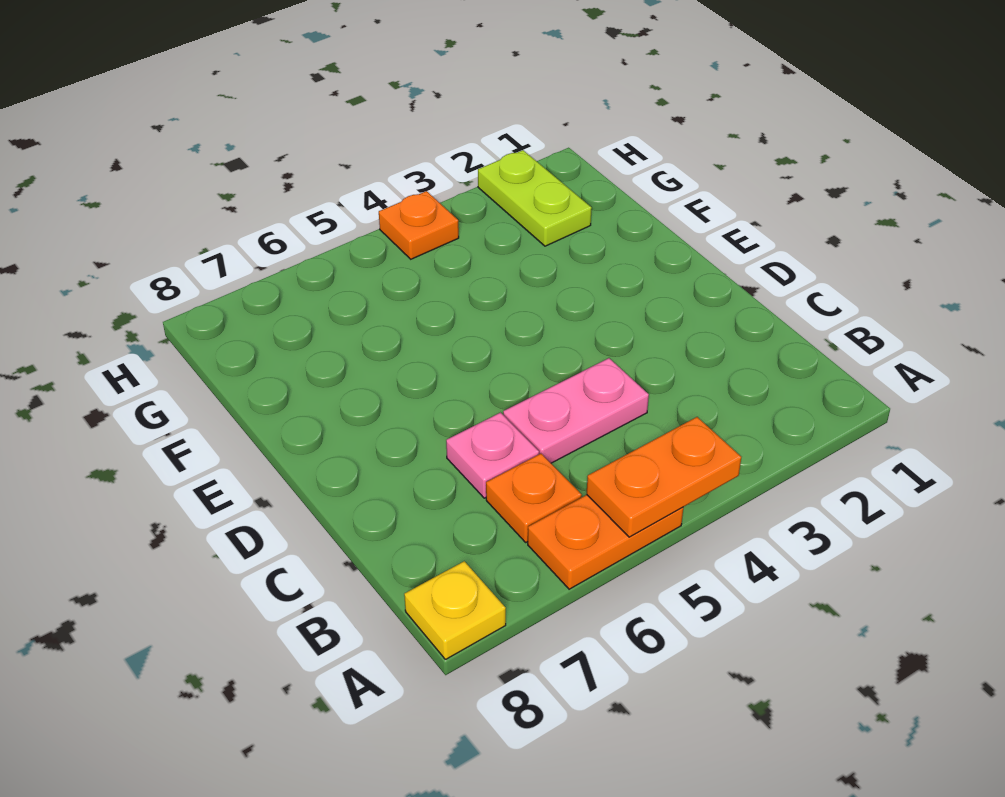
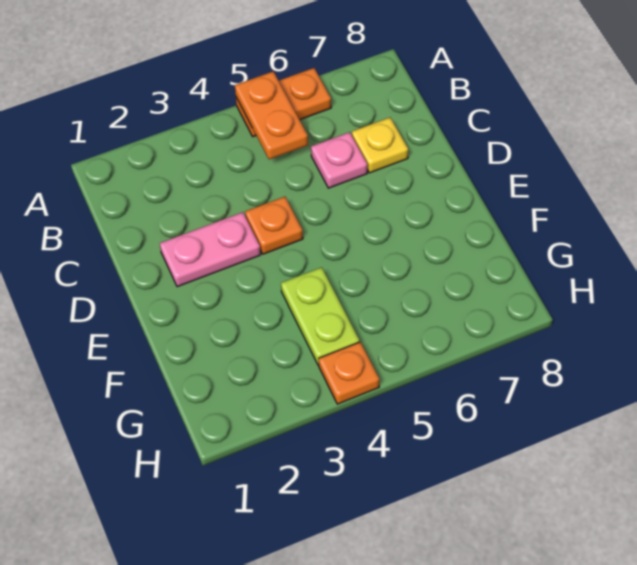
orange 1x2 plate [587,417,741,537] -> orange 1x2 plate turned to [235,72,308,159]
yellow 1x1 plate [404,561,506,660] -> yellow 1x1 plate moved to [352,118,408,173]
orange 1x1 plate [486,454,582,542] -> orange 1x1 plate moved to [245,197,303,254]
pink 1x2 plate [503,358,649,463] -> pink 1x2 plate moved to [160,212,261,287]
lime 1x2 plate [478,150,592,246] -> lime 1x2 plate moved to [281,267,359,365]

